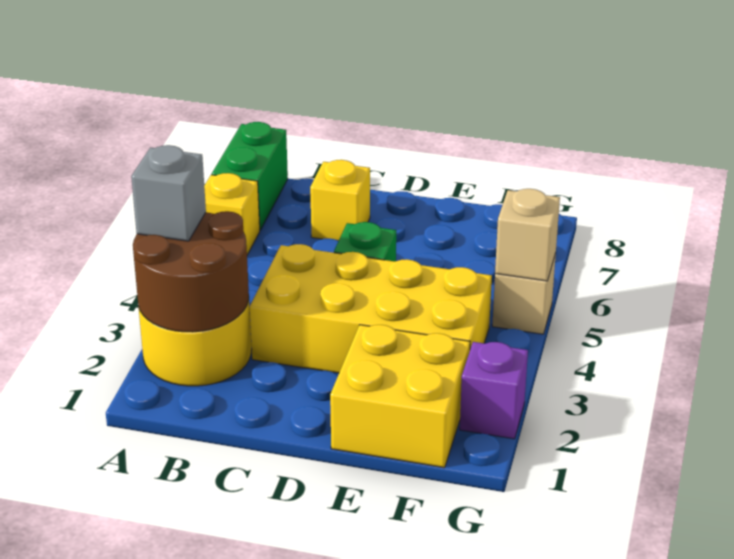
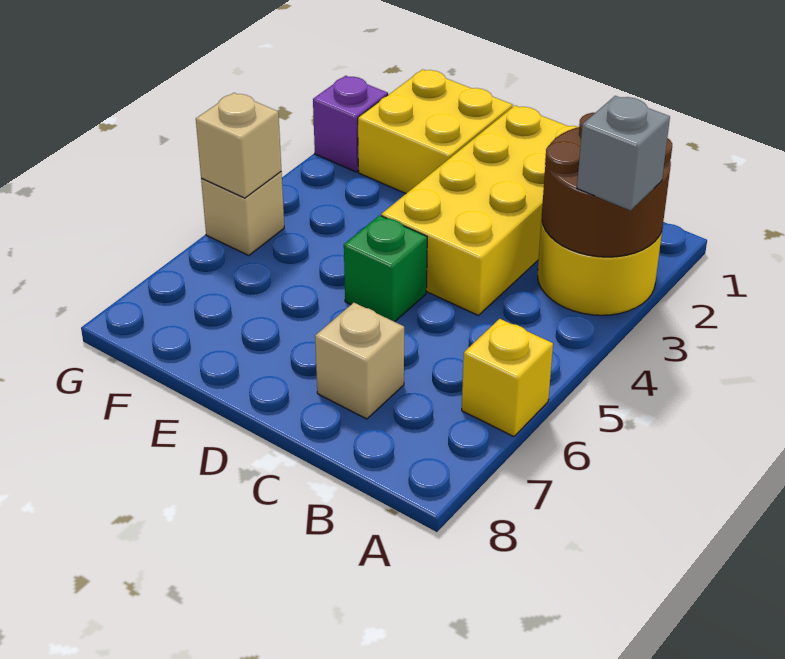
green 1x2 brick [212,122,288,230] -> none
yellow 2x4 brick [250,244,492,373] -> yellow 2x4 brick turned to [381,106,577,315]
yellow 1x1 brick [310,160,370,241] -> tan 1x1 brick [315,303,404,419]

